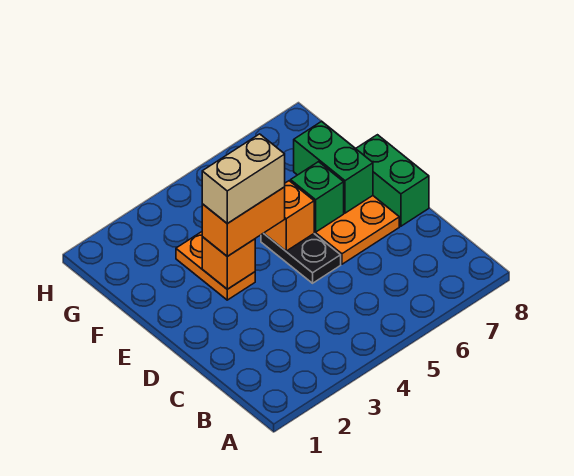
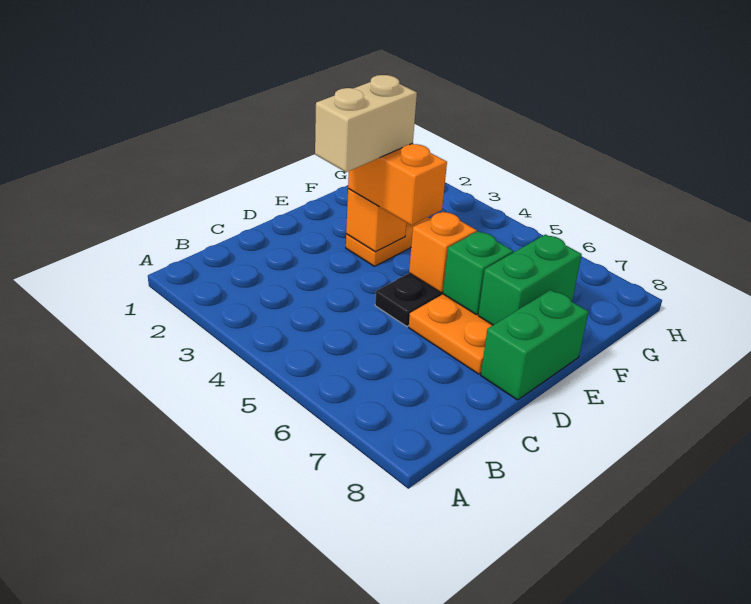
tan 1x2 brick [202,134,285,224] -> tan 1x2 brick turned to [315,75,417,172]

